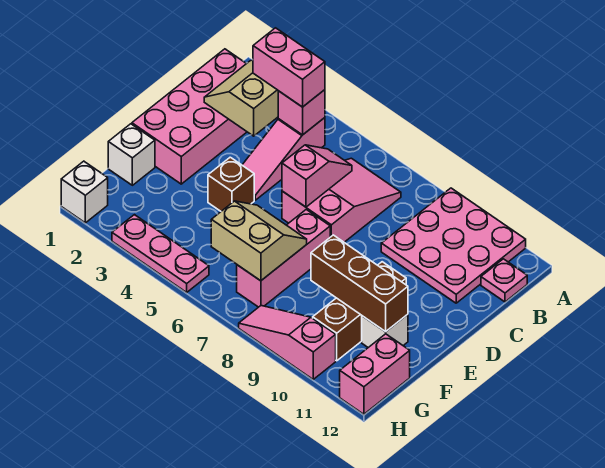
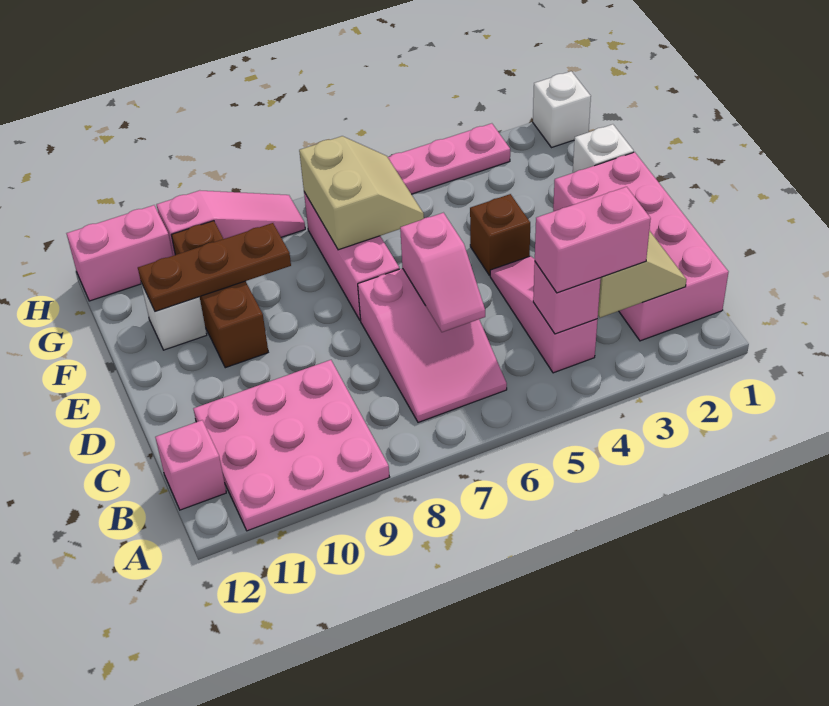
pink 1x1 plate [481,259,527,302] -> pink 1x1 brick [155,420,226,510]
tan 2x2 slope [211,201,307,281] -> tan 2x2 slope turned to [299,136,424,250]
brown 1x3 brick [311,235,408,332] -> brown 1x3 plate [138,223,291,311]
pink 1x2 brick [340,334,410,414] -> pink 1x2 brick turned to [66,205,173,301]

